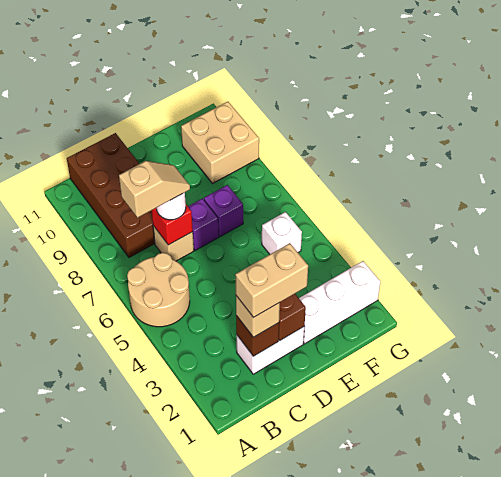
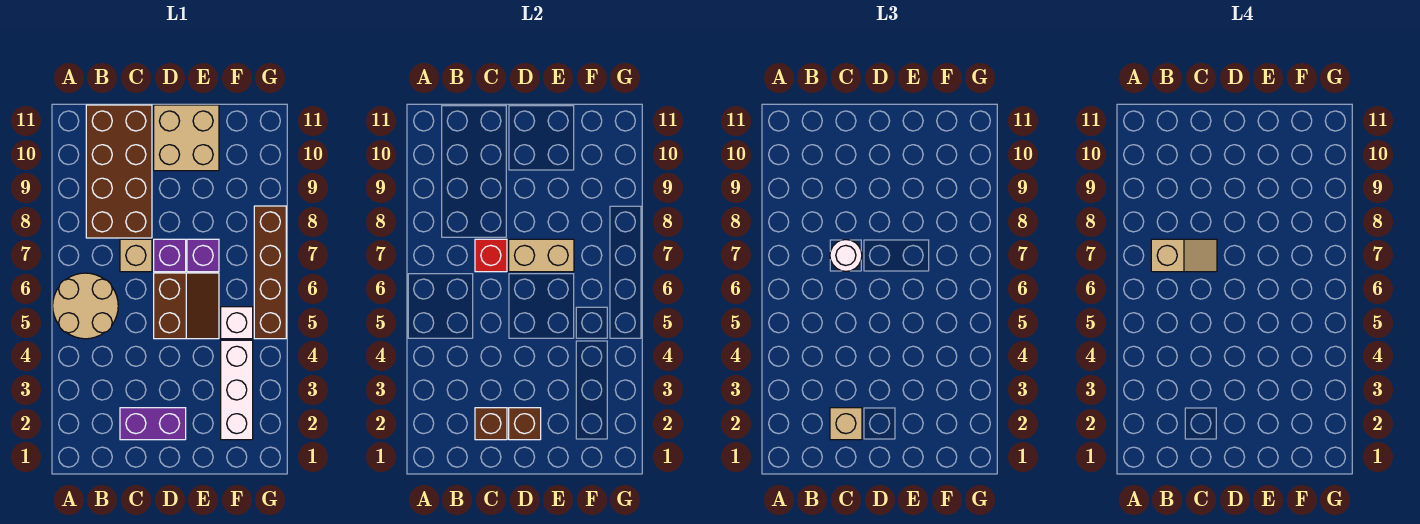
white 1x2 brick [236,327,304,374] -> purple 1x2 brick [120,408,186,440]
tan 1x2 brick [235,243,308,318] -> tan 1x2 brick moved to [509,239,574,272]
none -> brown 2x2 slope [154,273,219,339]
white 1x3 brick [299,261,380,344] -> white 1x3 brick turned to [221,340,253,440]
tan 2x2 brick [181,102,259,183] -> tan 2x2 brick moved to [154,105,219,171]
none -> brown 1x4 brick [254,206,286,339]

